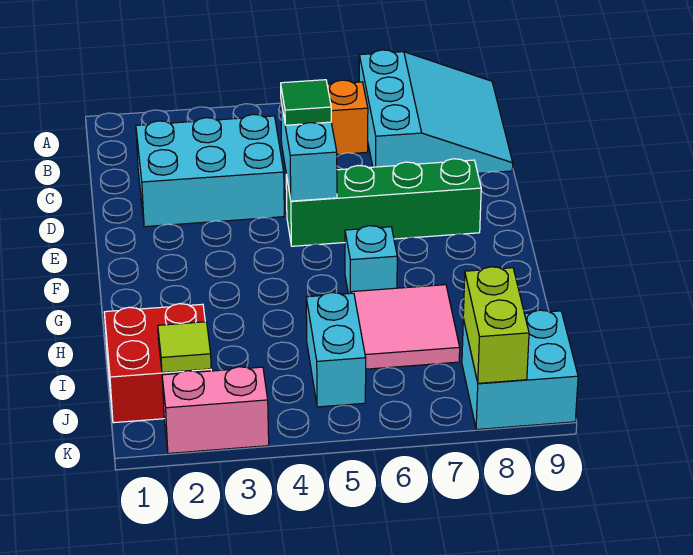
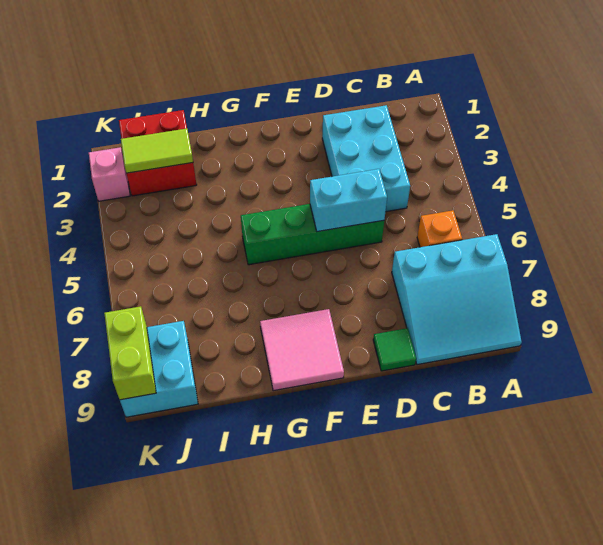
green 1x1 tile [281,80,331,125] -> green 1x1 tile moved to [373,328,416,371]
green 1x4 brick [286,159,481,246] -> green 1x4 brick turned to [241,204,384,265]
cyan 1x1 brick [345,226,397,294] -> none
pink 2x2 tile [351,285,460,369] -> pink 2x2 tile moved to [260,309,344,391]
cyan 1x2 brick [306,293,366,407] -> none
lime 1x1 tile [158,322,211,373] -> lime 1x2 tile [121,129,193,173]
lime 1x2 brick [463,267,529,383] -> lime 1x2 brick turned to [104,306,156,400]
pink 1x2 brick [162,367,269,453] -> pink 1x1 brick [89,147,130,201]

